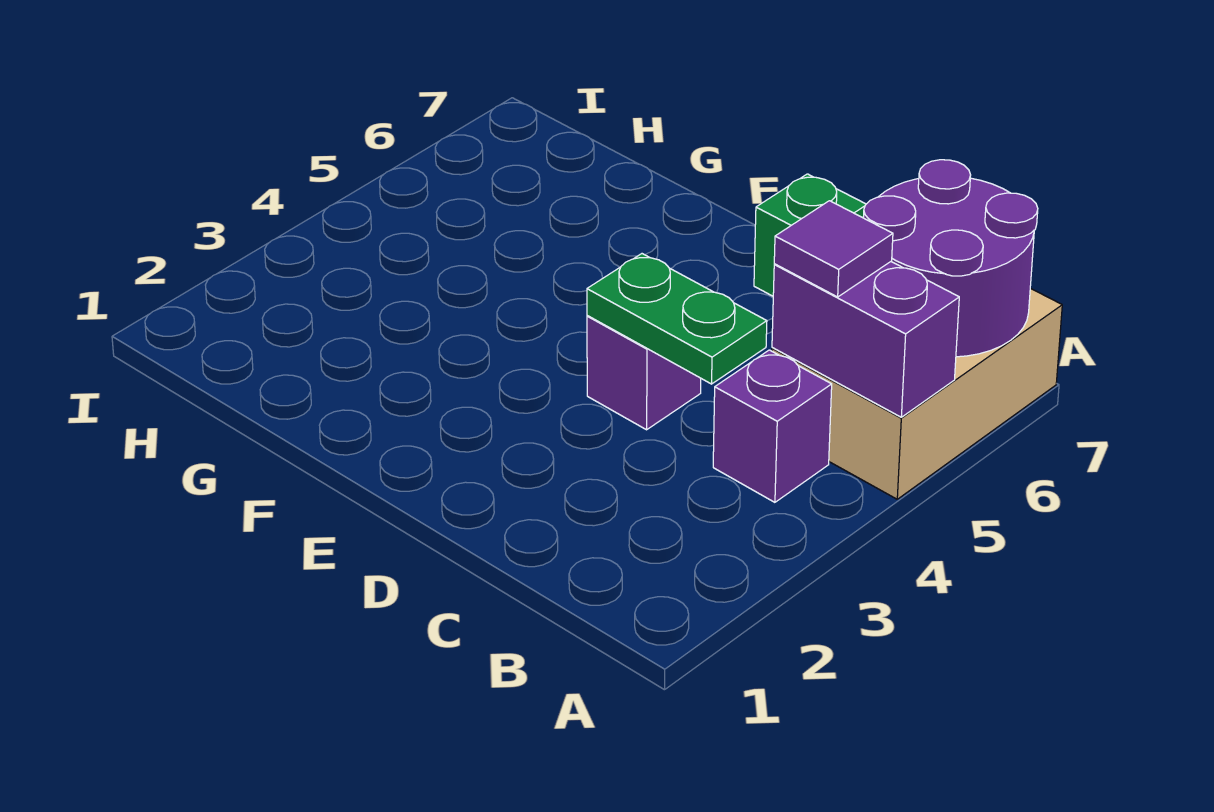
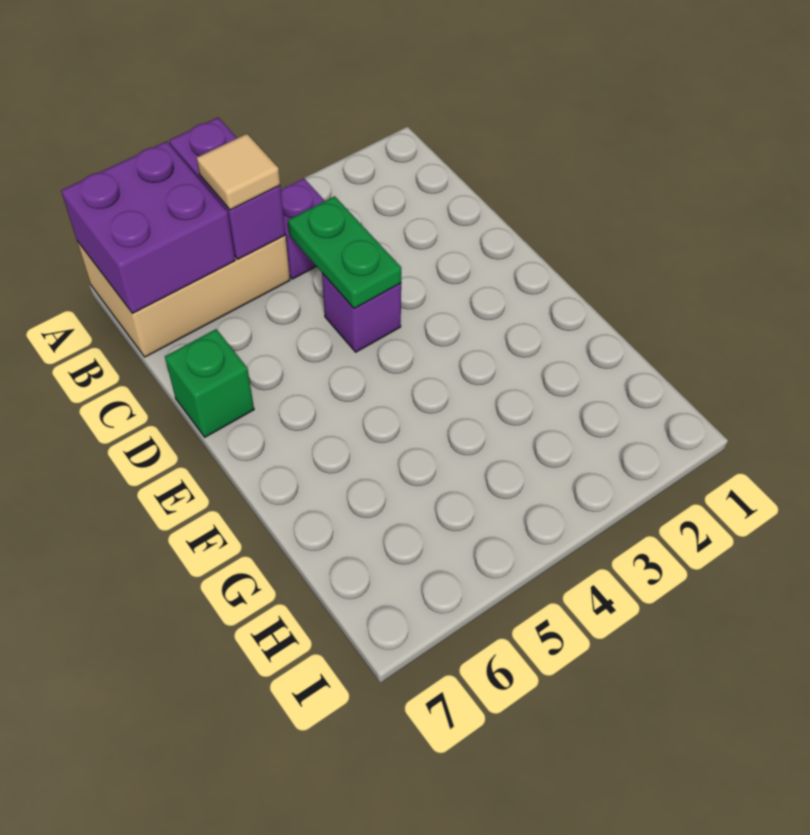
purple 2x2 round brick [863,160,1038,357] -> purple 2x2 brick [61,141,235,313]
purple 1x1 tile [774,201,893,297] -> tan 1x1 tile [197,134,280,210]

